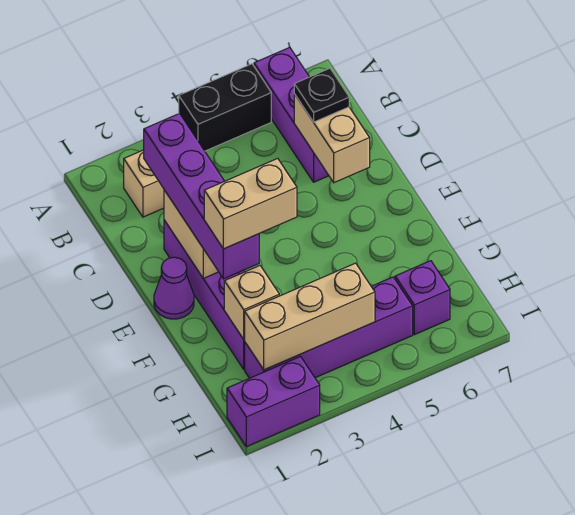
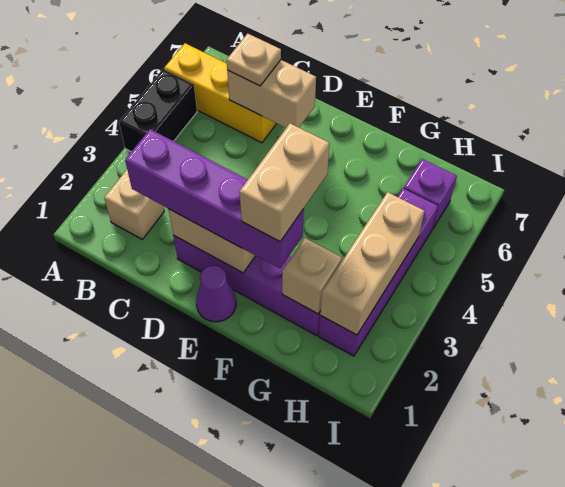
purple 1x3 brick [254,47,329,182] -> yellow 1x3 brick [164,43,277,143]
black 1x1 plate [294,68,349,122] -> tan 1x1 plate [227,34,281,86]
purple 1x2 brick [227,356,320,447] -> none

